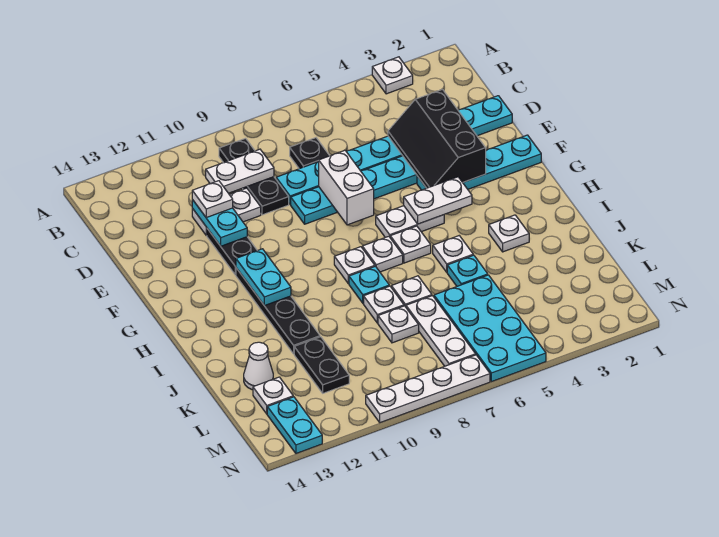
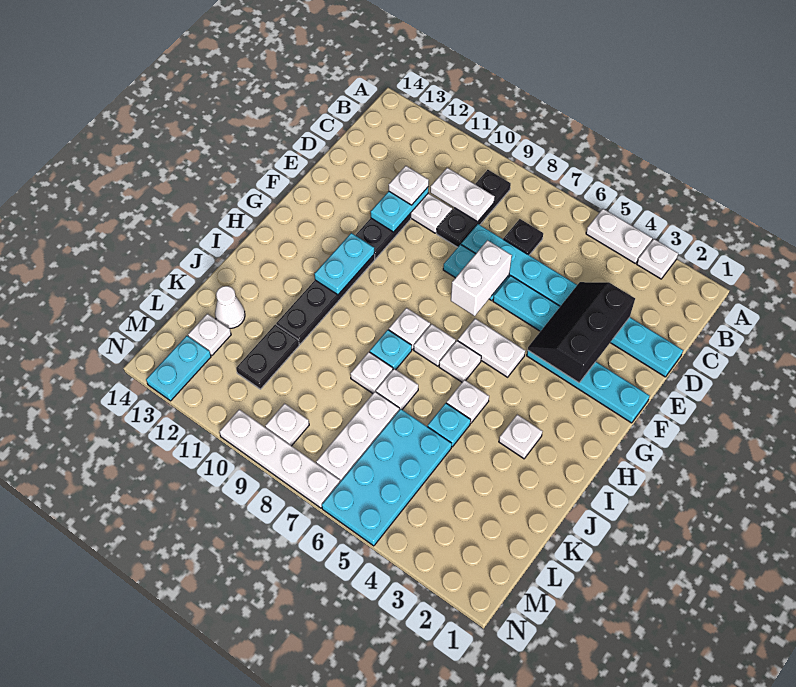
white 1x2 plate [404,177,472,224] -> white 1x2 plate moved to [586,209,652,264]
white 1x1 plate [378,306,419,343] -> white 1x1 plate moved to [265,403,309,446]

